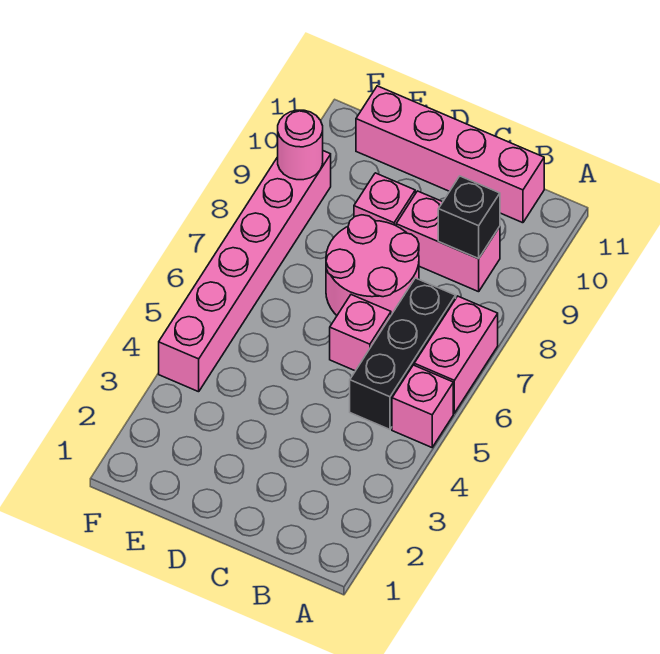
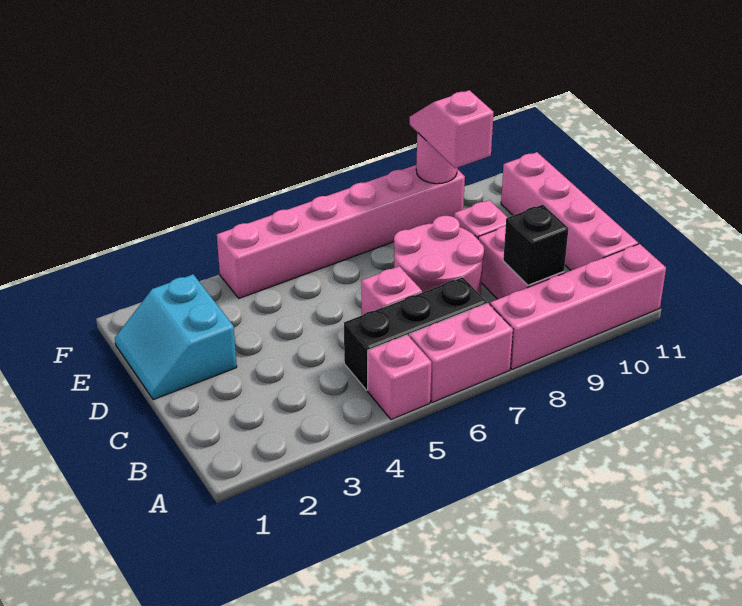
none -> pink 1x4 brick [490,244,666,369]
none -> cyan 2x2 slope [115,274,237,400]
none -> pink 1x2 slope [410,90,493,168]

